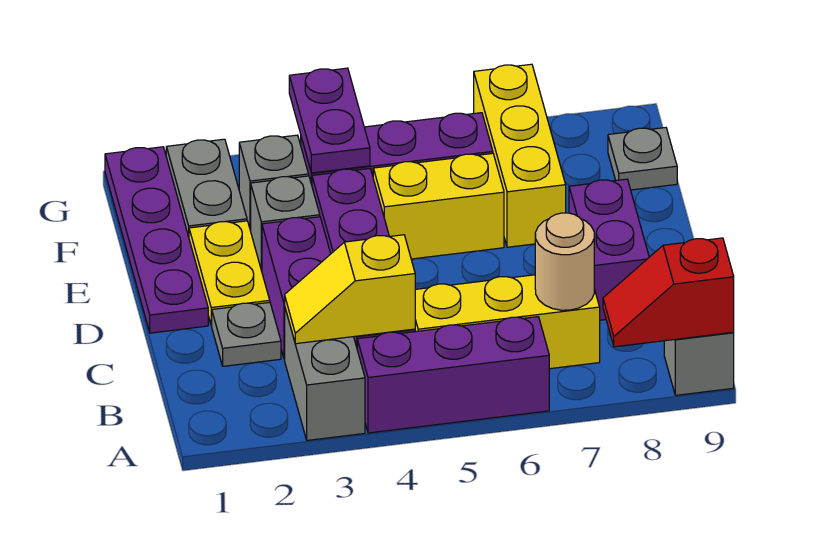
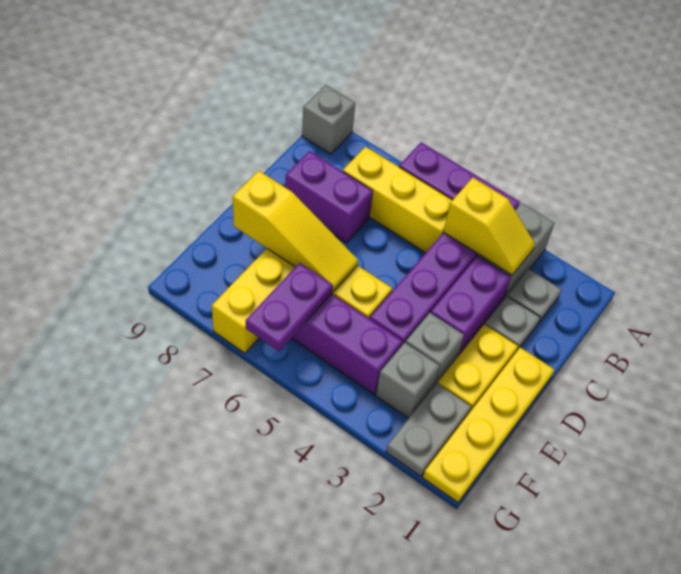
red 1x2 slope [603,238,734,347] -> none
tan 1x1 round brick [535,213,594,310] -> none
purple 1x2 brick [569,179,649,320] -> purple 1x2 brick turned to [285,151,373,243]
purple 1x4 plate [105,147,208,333] -> yellow 1x4 plate [423,347,555,503]
none -> yellow 1x3 slope [233,171,358,292]
purple 1x2 plate [289,68,370,173] -> purple 1x2 plate moved to [246,263,333,351]
grey 1x1 plate [608,128,677,190] -> grey 1x1 plate moved to [507,269,562,324]

